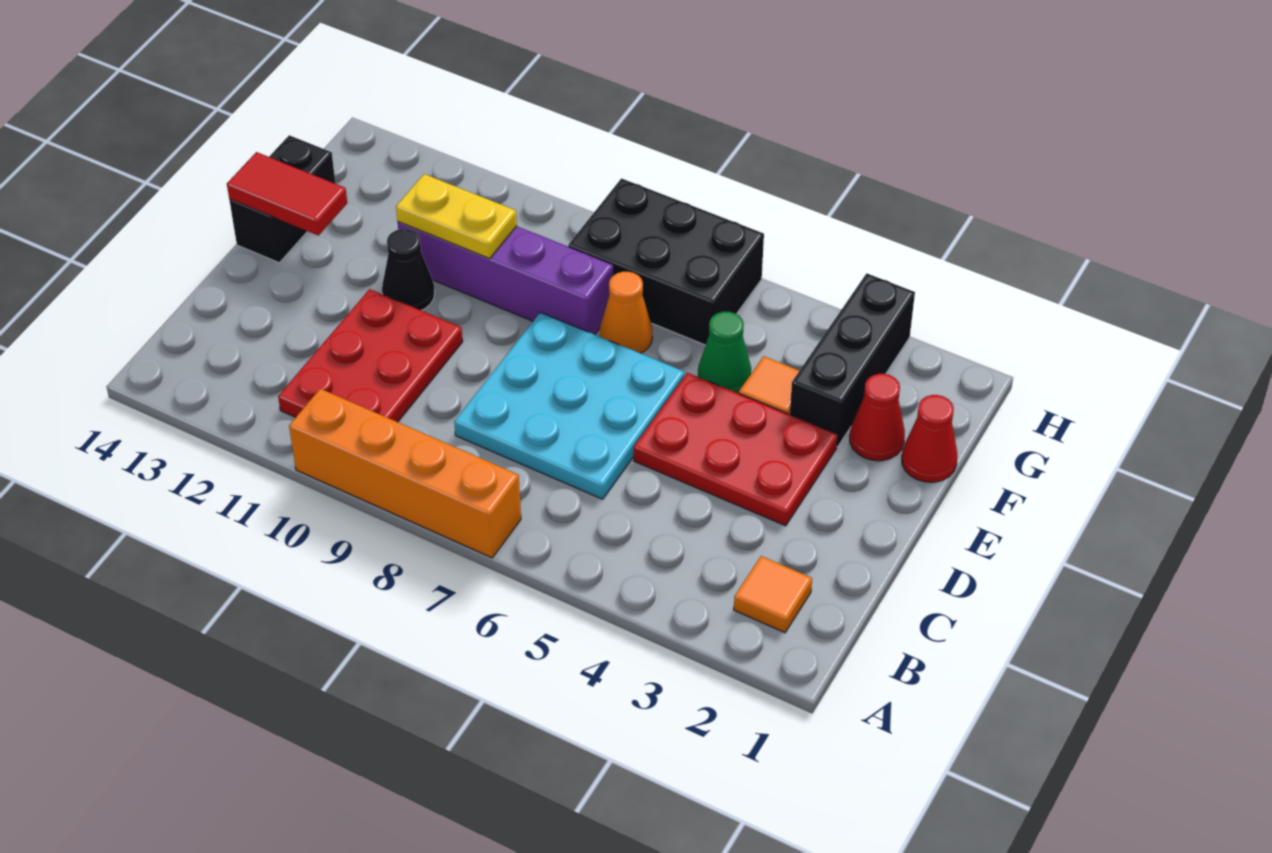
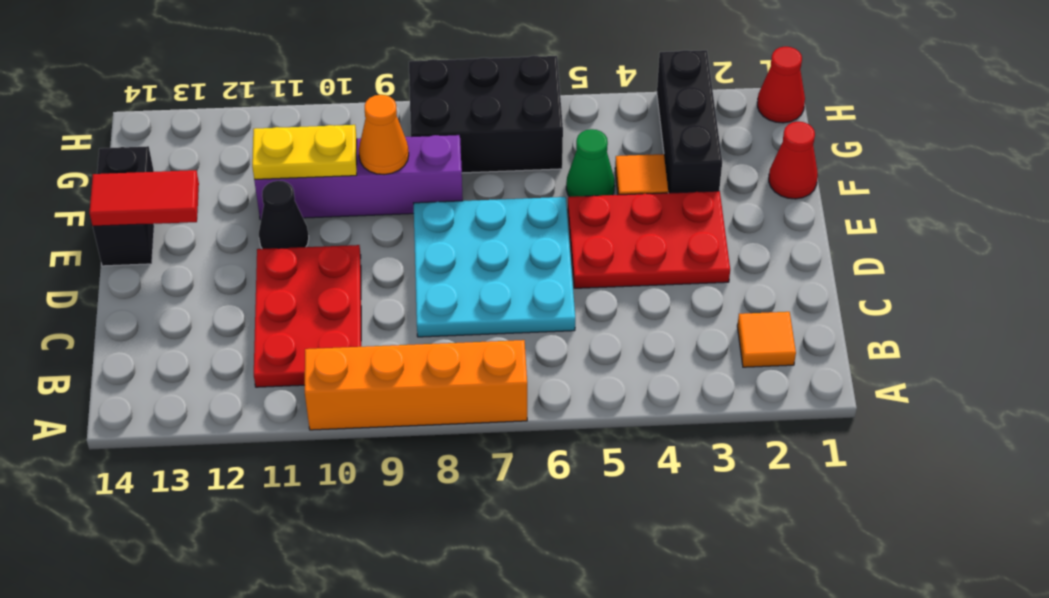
red 1x1 cone [850,374,905,461] -> red 1x1 cone moved to [757,47,805,123]
orange 1x1 cone [600,272,652,353] -> orange 1x1 cone moved to [359,95,409,175]

